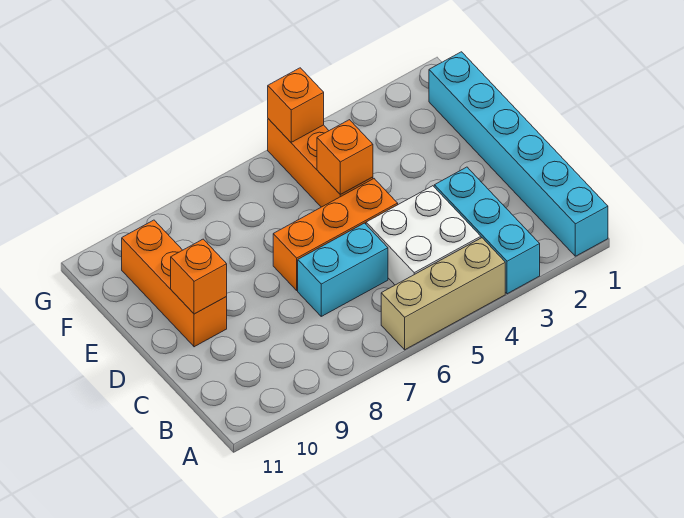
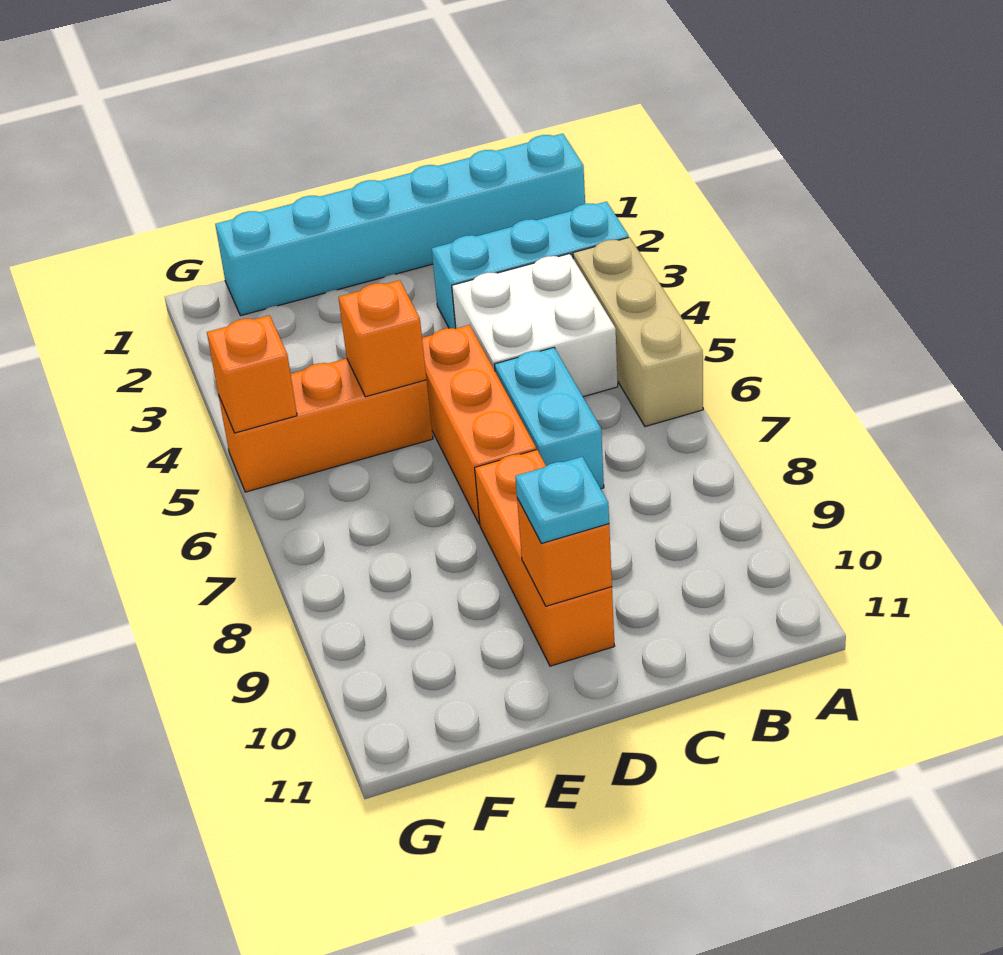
orange 1x3 brick [122,220,227,347] -> orange 1x3 brick turned to [475,450,615,666]
none -> cyan 1x1 plate [515,457,609,544]

